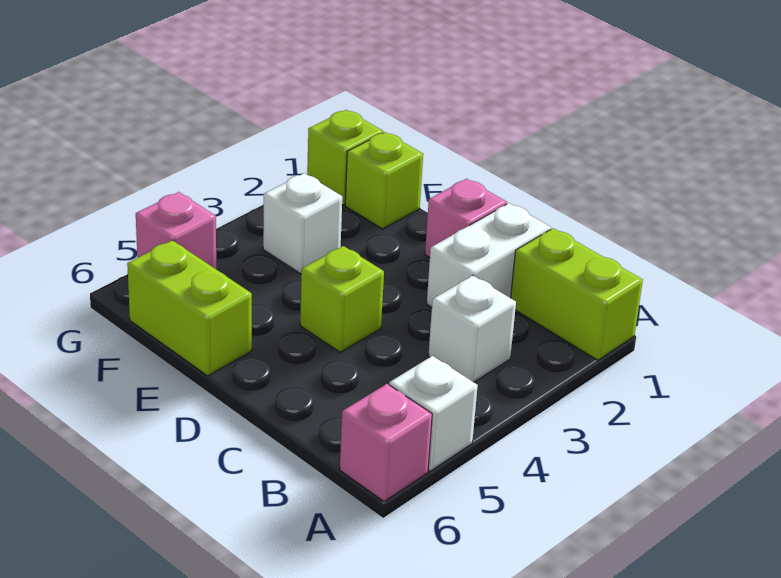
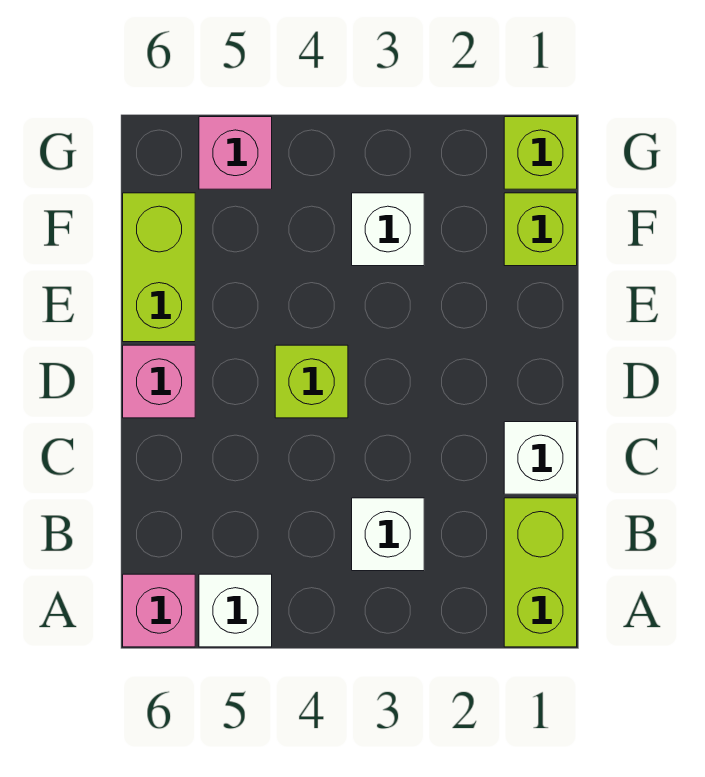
white 1x2 brick [427,203,551,307] -> white 1x1 brick [504,422,577,494]
pink 1x1 brick [425,179,507,258] -> pink 1x1 brick moved to [123,345,195,418]

